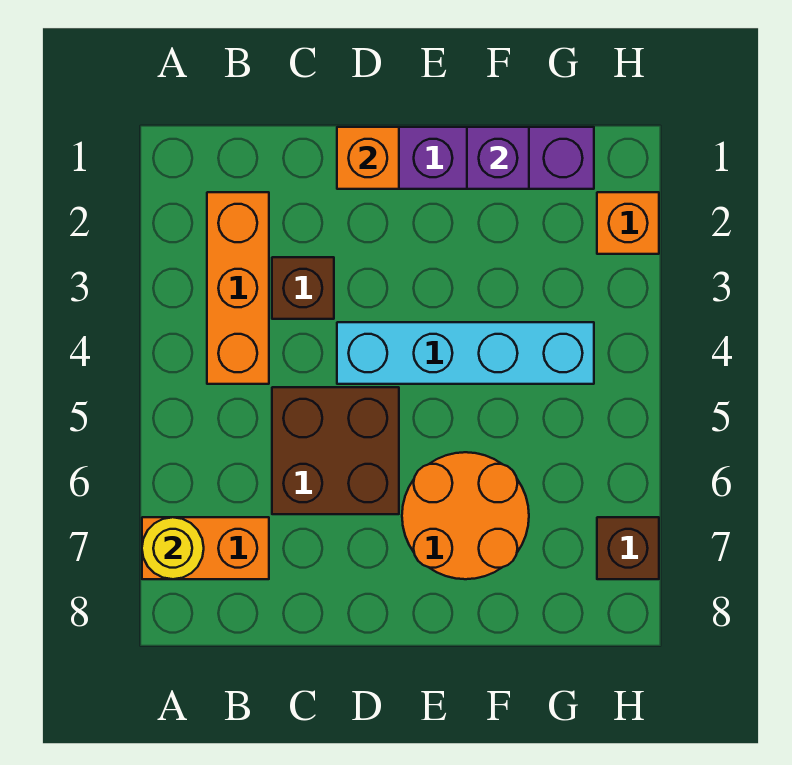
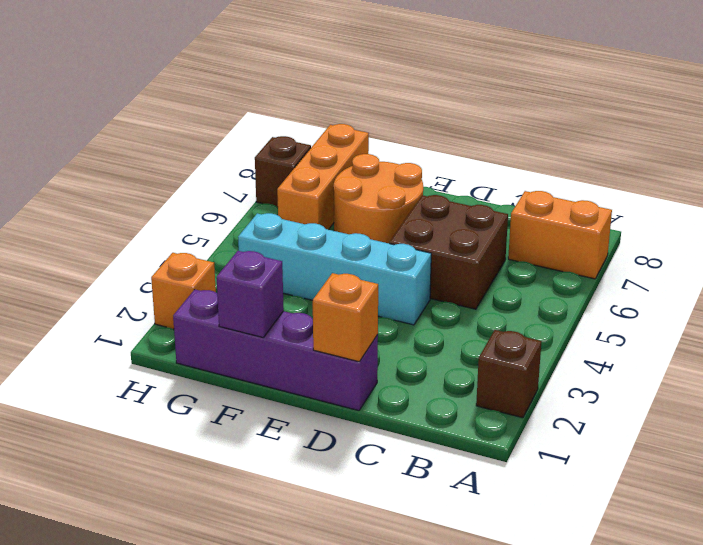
yellow 1x1 round brick [142,517,204,579] -> none
orange 1x3 brick [207,192,269,384] -> orange 1x3 brick moved to [277,124,369,230]
brown 1x1 brick [272,257,334,319] -> brown 1x1 brick moved to [476,330,542,418]

